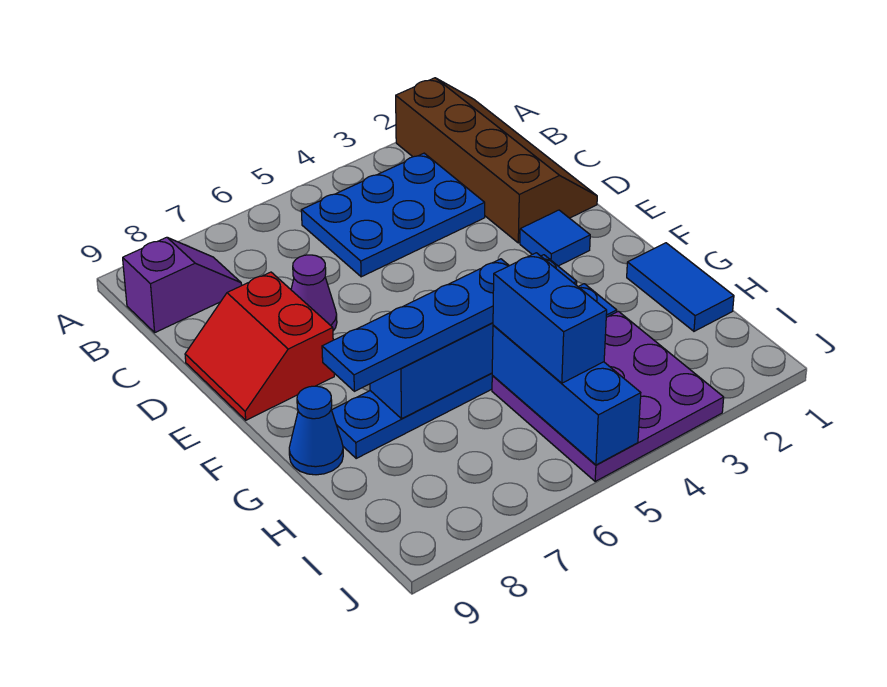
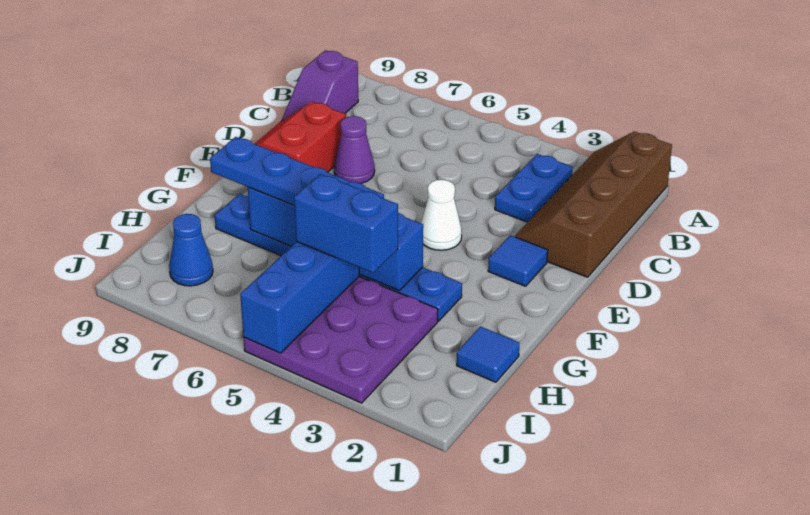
brown 2x4 slope [396,78,597,243] -> brown 2x4 slope turned to [514,131,672,277]
blue 2x3 plate [301,153,485,277] -> blue 1x2 plate [495,154,573,222]
purple 1x2 slope [123,237,242,332] -> purple 1x2 slope turned to [281,50,358,121]
none -> white 1x1 cone [421,180,462,250]
blue 1x2 tile [627,243,734,331] -> blue 1x1 tile [457,326,520,382]
blue 1x1 cone [289,386,343,475] -> blue 1x1 cone moved to [169,214,213,286]
blue 1x2 brick [493,253,607,383] -> blue 1x2 brick turned to [294,174,398,273]

